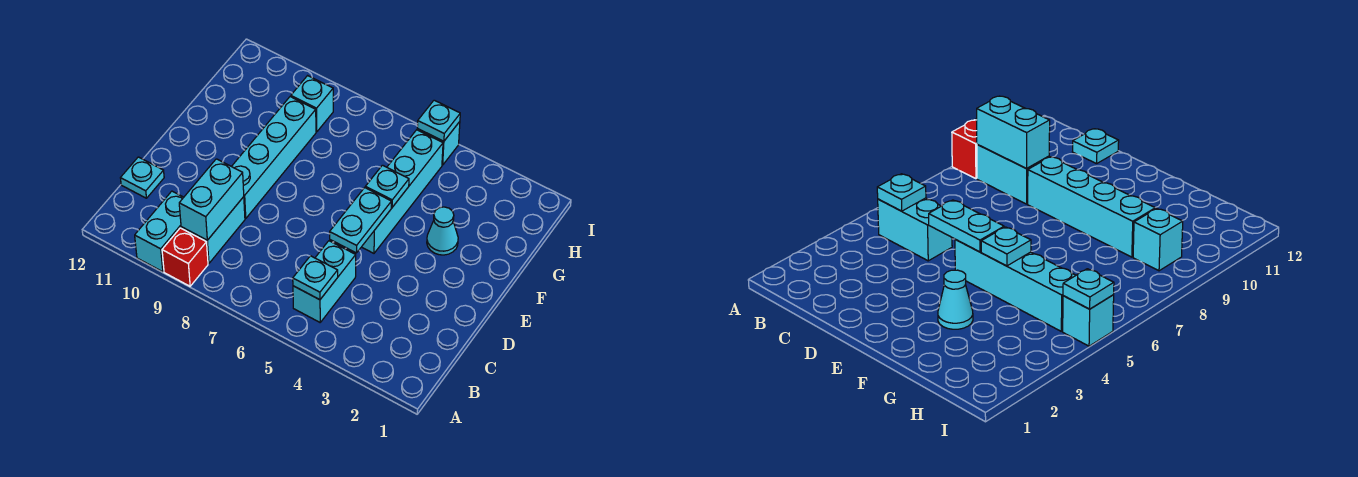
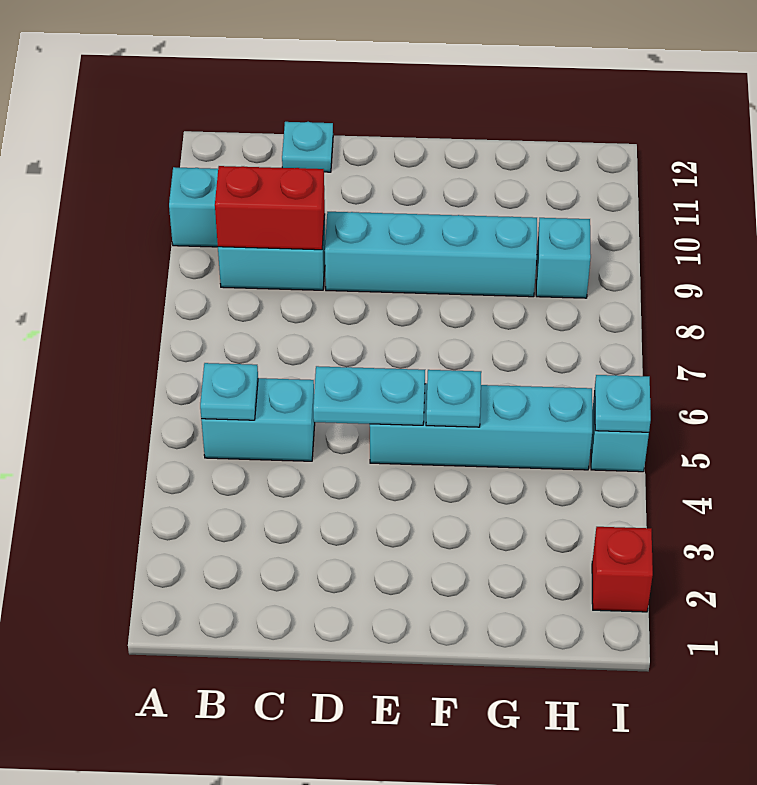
red 1x1 brick [162,228,208,286] -> red 1x1 brick moved to [592,527,653,612]
cyan 1x2 brick [179,159,244,240] -> red 1x2 brick [215,166,325,250]
cyan 1x1 cone [427,207,458,255] -> none

